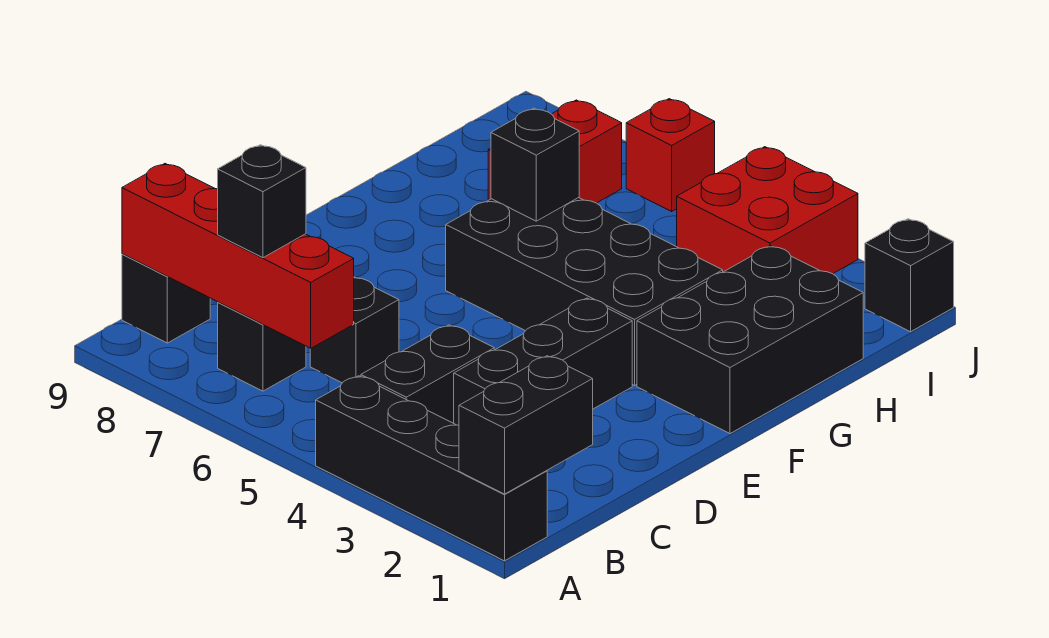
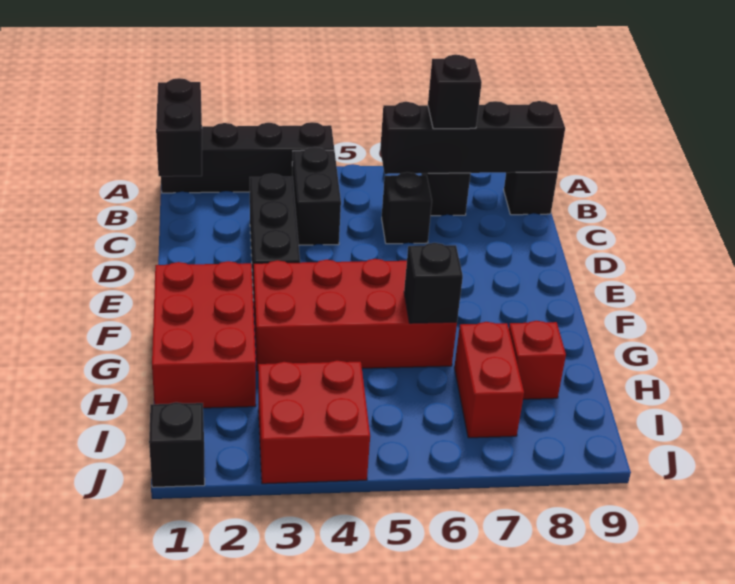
red 1x4 brick [122,164,354,349] -> black 1x4 brick [380,101,565,174]
black 2x3 brick [637,246,863,434] -> red 2x3 brick [152,261,256,408]
black 2x4 brick [446,198,723,385] -> red 2x4 brick [254,259,457,371]
red 1x1 brick [626,99,715,211] -> red 1x1 brick moved to [509,321,566,399]

